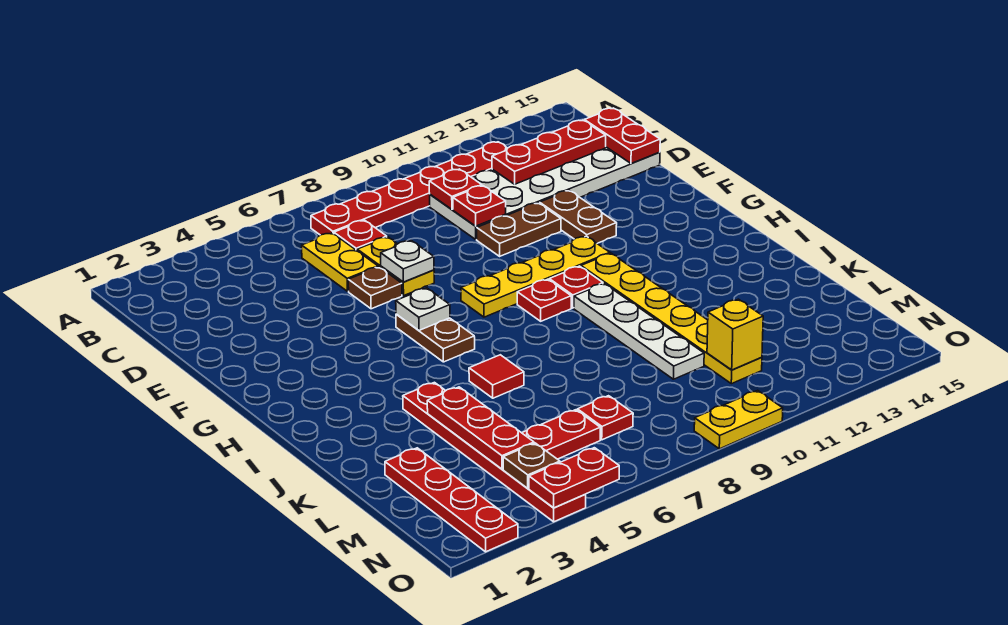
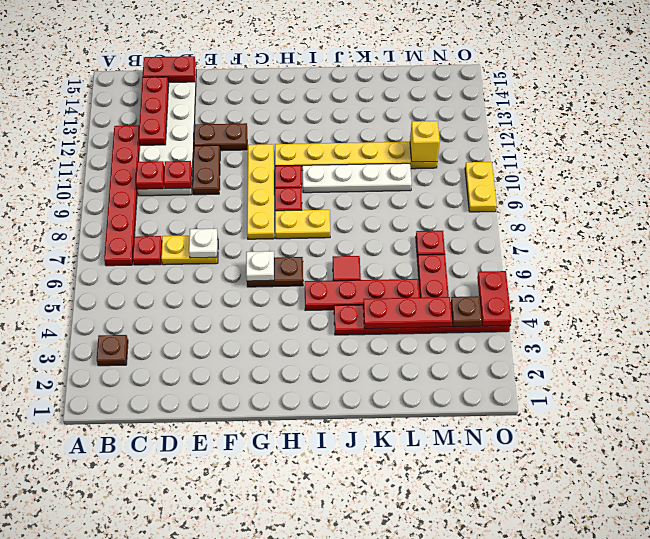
yellow 1x2 plate [302,233,378,291] -> yellow 1x2 plate moved to [275,210,330,239]
brown 1x1 plate [348,267,402,309] -> brown 1x1 plate moved to [97,335,128,366]
red 1x4 plate [385,448,518,552] -> red 1x4 plate moved to [305,279,420,310]

